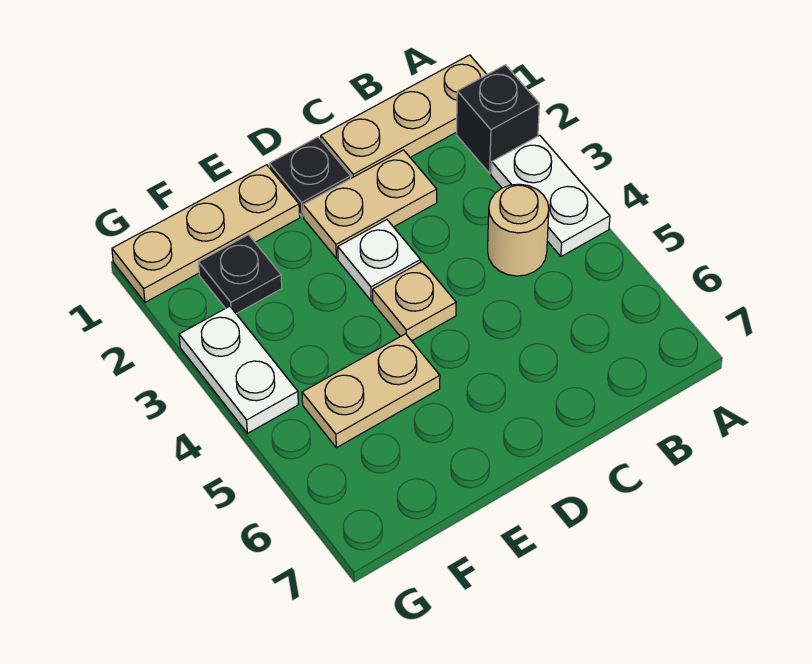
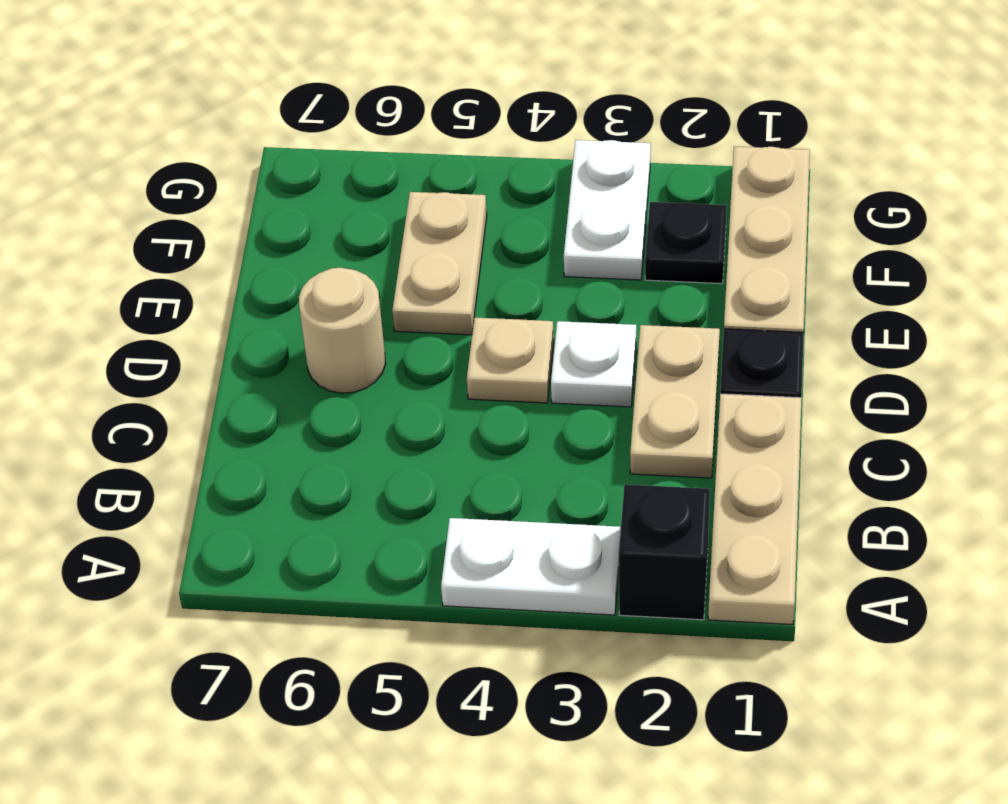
tan 1x1 round brick [488,184,549,276] -> tan 1x1 round brick moved to [299,268,386,393]
white 1x2 plate [179,306,298,433] -> white 1x2 plate turned to [564,140,651,280]

